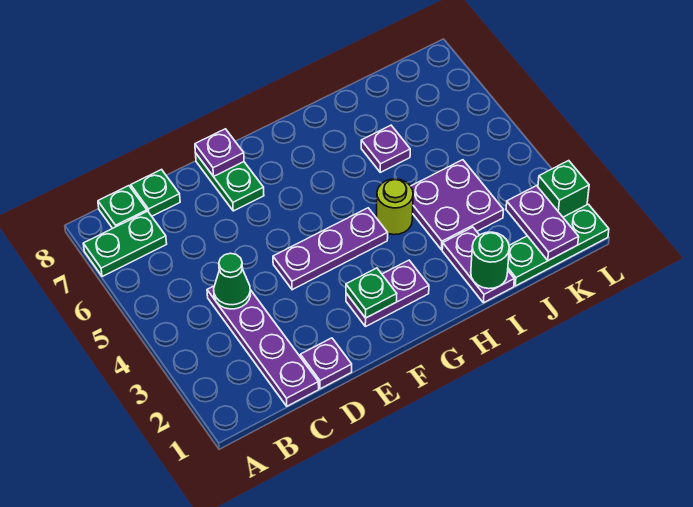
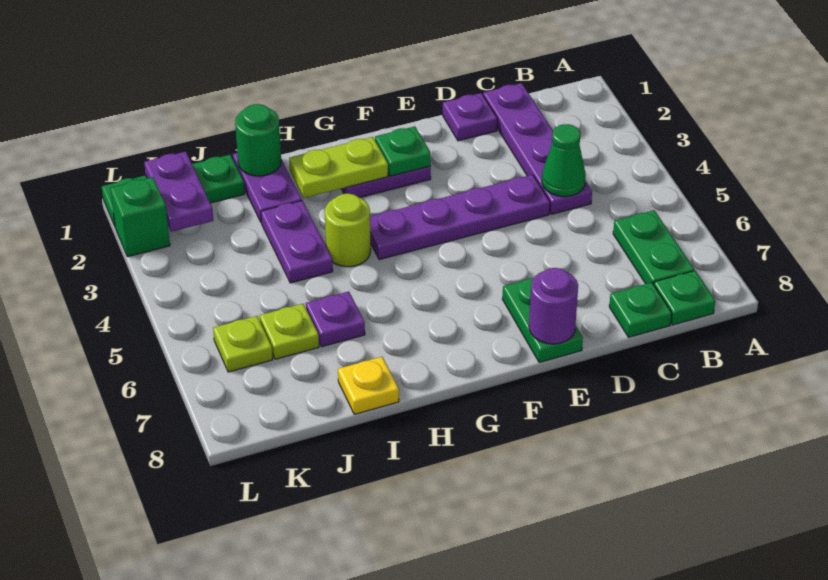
green 1x2 plate [83,211,167,277] -> green 1x2 plate turned to [613,210,694,285]
purple 1x3 plate [273,208,388,290] -> purple 1x4 plate [370,175,550,260]
purple 1x1 plate [195,129,244,176] -> purple 1x1 round brick [529,268,578,344]
none -> lime 1x2 plate [289,137,388,198]
purple 2x2 plate [411,160,503,250] -> purple 1x2 plate [261,201,333,283]
none -> yellow 1x1 plate [338,357,399,414]
none -> lime 1x1 plate [260,304,319,359]
none -> lime 1x1 plate [213,316,273,372]

